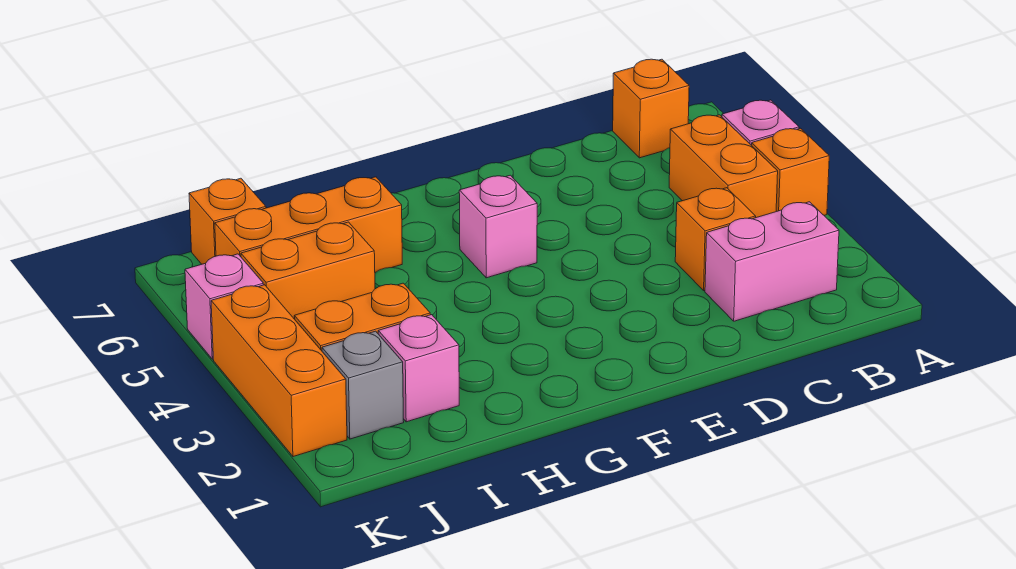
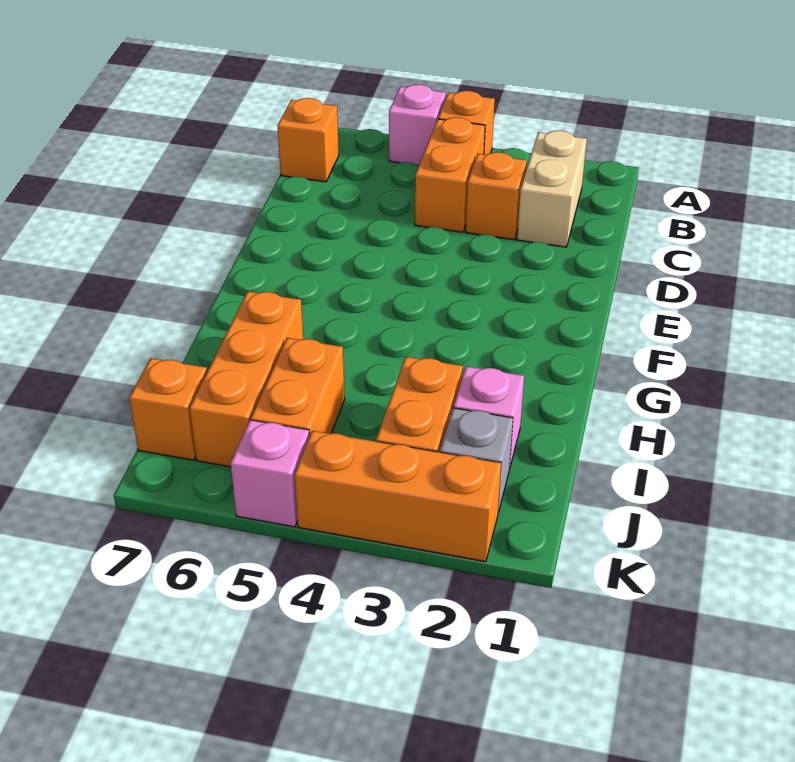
pink 1x2 brick [705,202,839,321] -> tan 1x2 brick [517,131,587,247]
orange 1x2 brick [669,115,778,218] -> orange 1x2 brick turned to [415,117,485,232]
pink 1x1 brick [459,175,537,278] -> none

